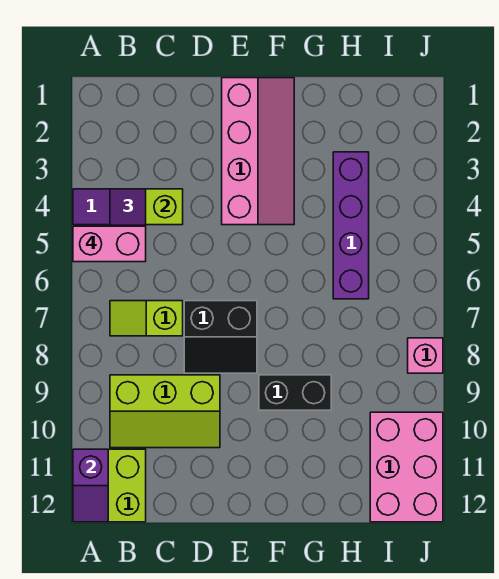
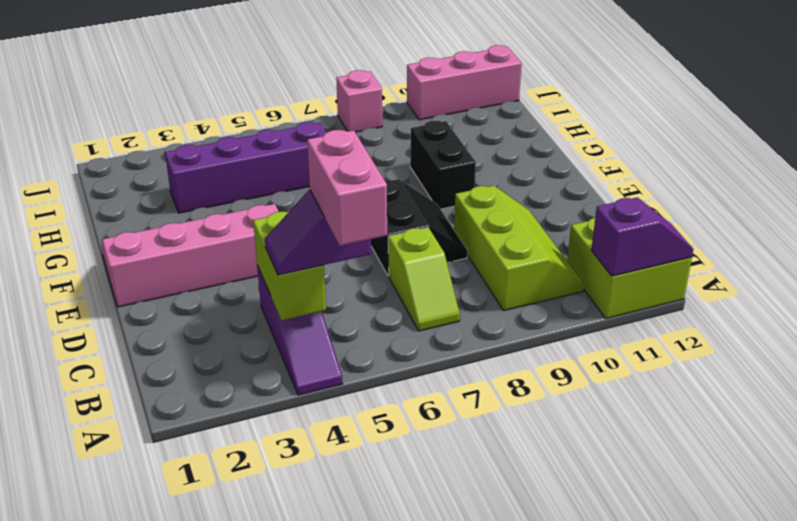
pink 2x3 brick [370,412,443,522] -> pink 1x3 brick [407,45,522,120]

